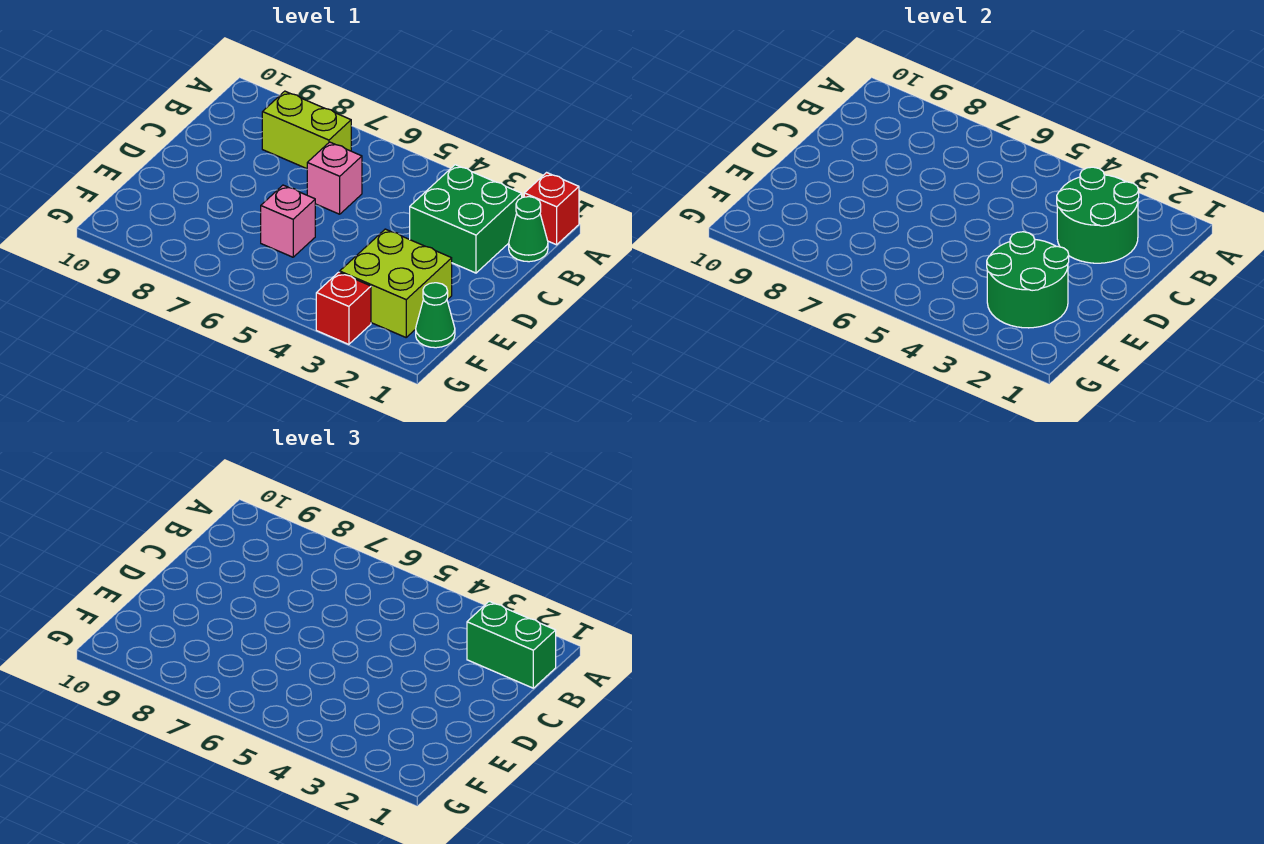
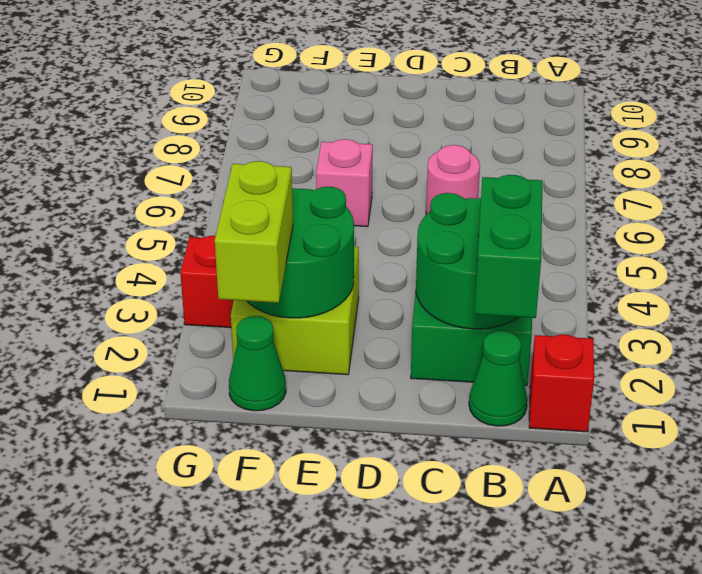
lime 1x2 brick [262,91,351,169] -> lime 1x2 brick moved to [215,161,293,303]
pink 1x1 brick [307,142,362,214] -> pink 1x1 round brick [426,145,480,214]

